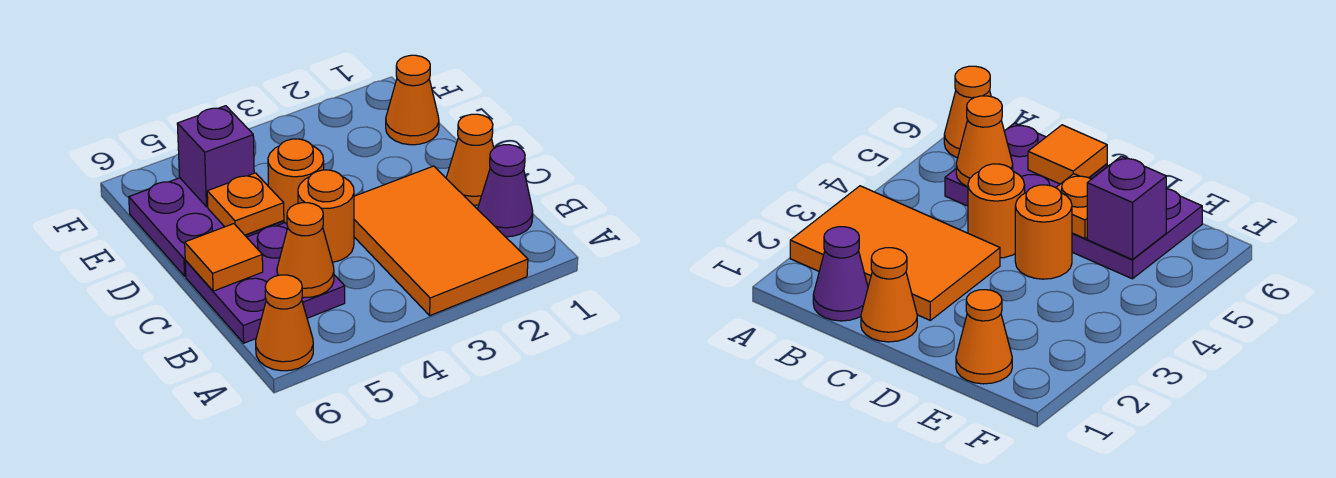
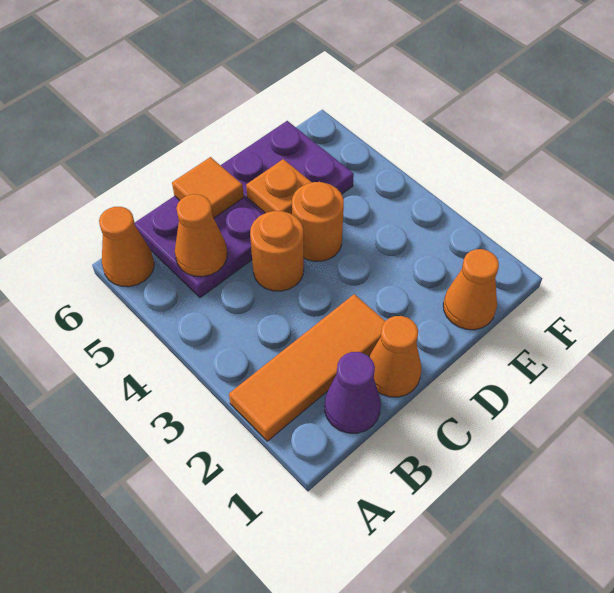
orange 2x3 tile [354,166,528,315] -> orange 1x3 tile [229,294,385,441]
purple 1x1 brick [177,106,254,207] -> none

